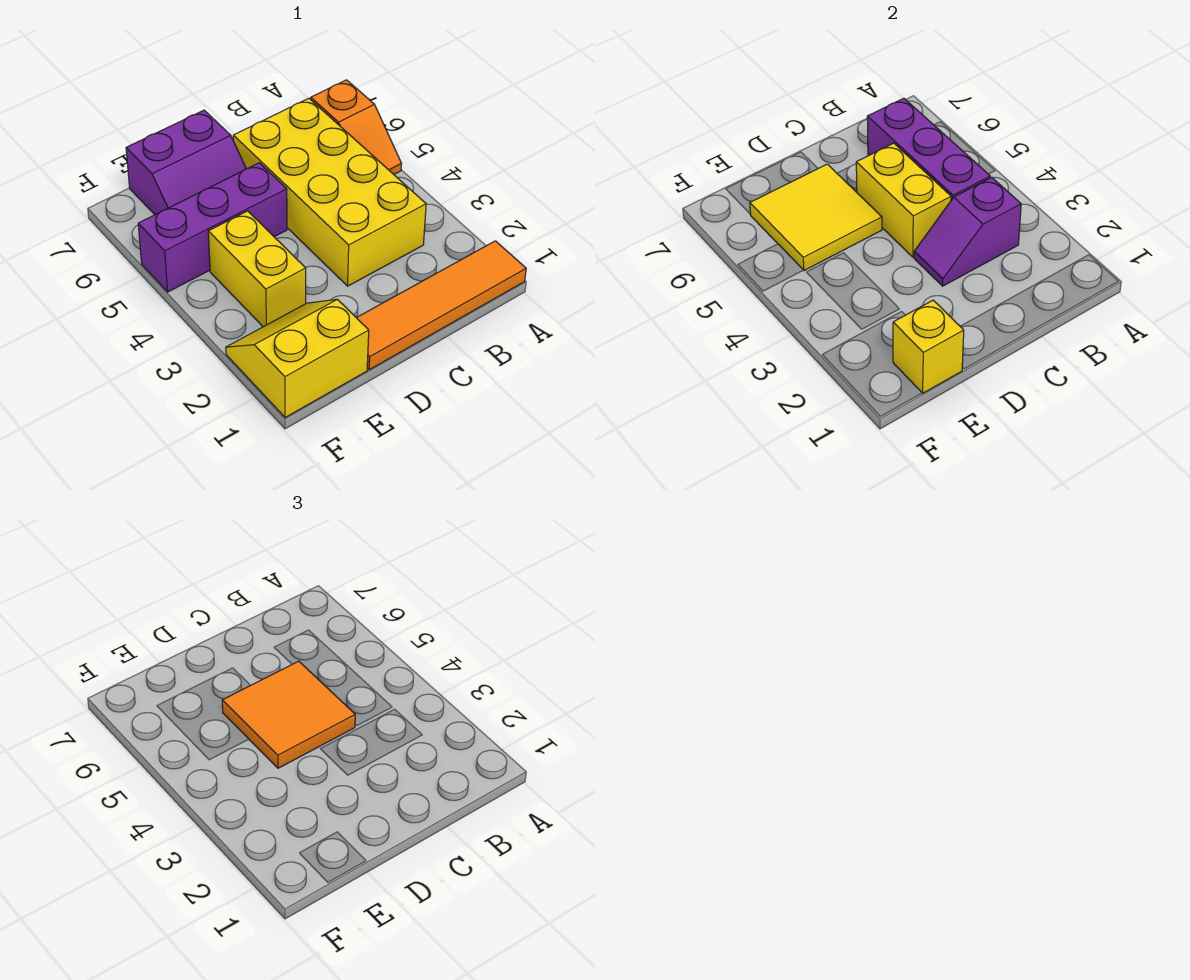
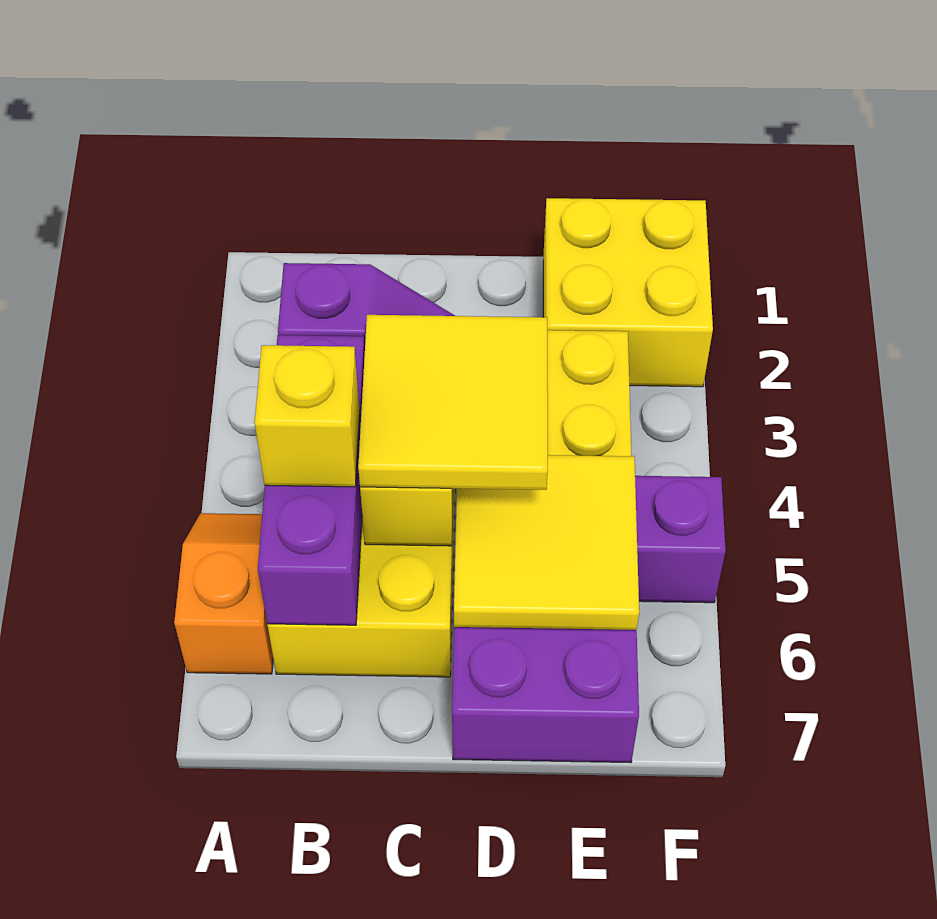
orange 1x4 tile [357,241,526,370] -> none
orange 2x2 tile [222,661,355,768] -> yellow 2x2 tile [358,315,548,490]
yellow 2x2 slope [226,299,369,417] -> yellow 2x2 brick [543,198,713,387]
yellow 1x1 brick [893,300,964,393] -> yellow 1x1 brick moved to [255,345,360,487]

